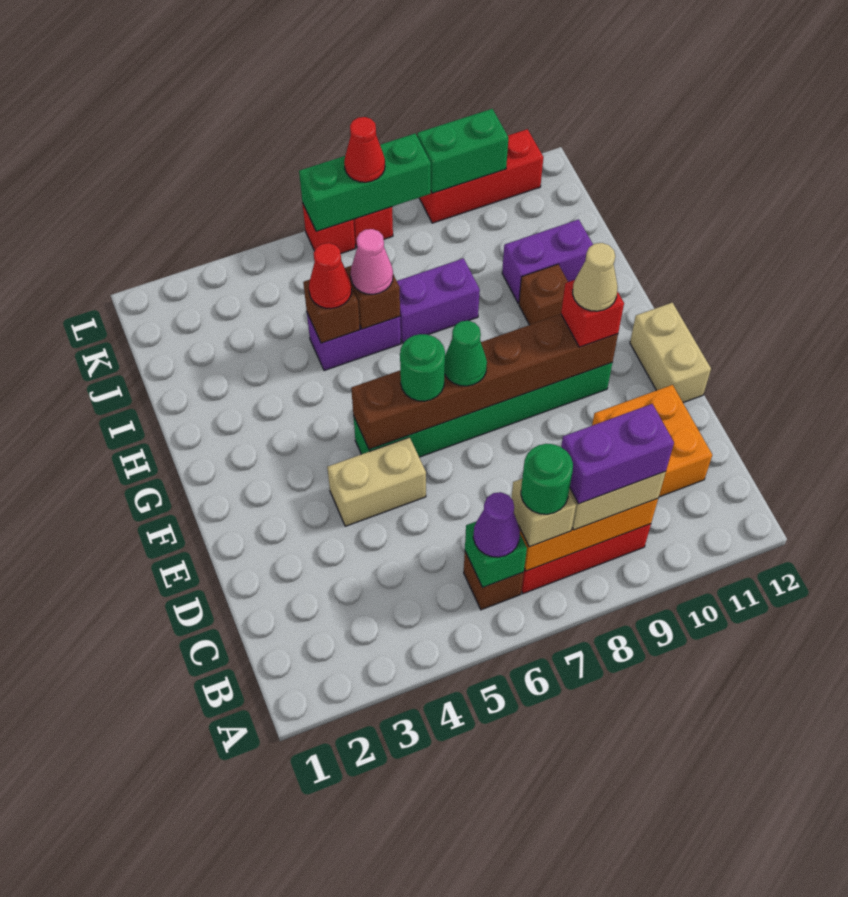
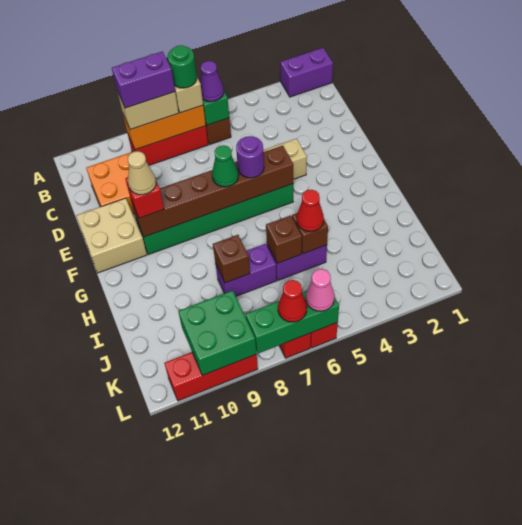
tan 1x2 brick [630,303,711,403] -> tan 2x2 brick [76,198,147,273]
green 1x1 round brick [400,334,445,401] -> purple 1x1 round brick [236,136,264,178]
brown 1x1 brick [519,264,568,325] -> brown 1x1 brick moved to [213,235,250,283]
pink 1x1 cone [351,229,393,294] -> pink 1x1 cone moved to [306,269,335,311]
purple 1x2 brick [502,219,593,303] -> purple 1x2 brick moved to [280,48,333,97]
green 1x2 brick [417,109,508,193] -> green 2x2 brick [178,290,257,375]

